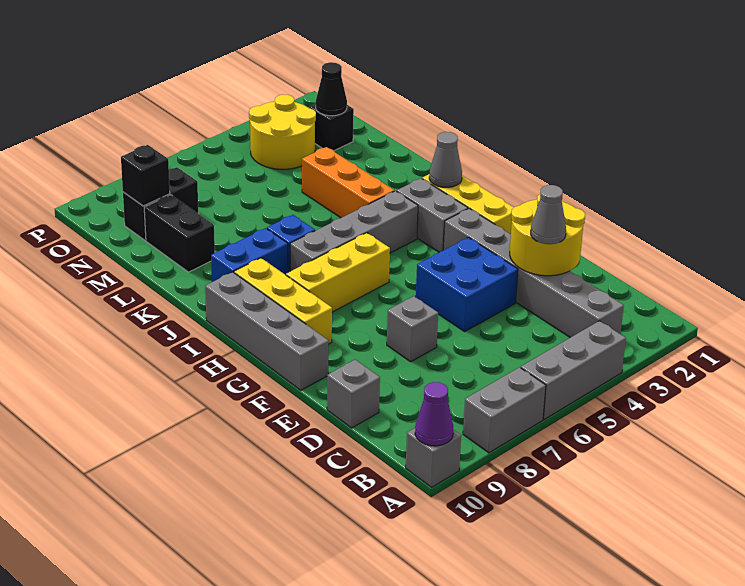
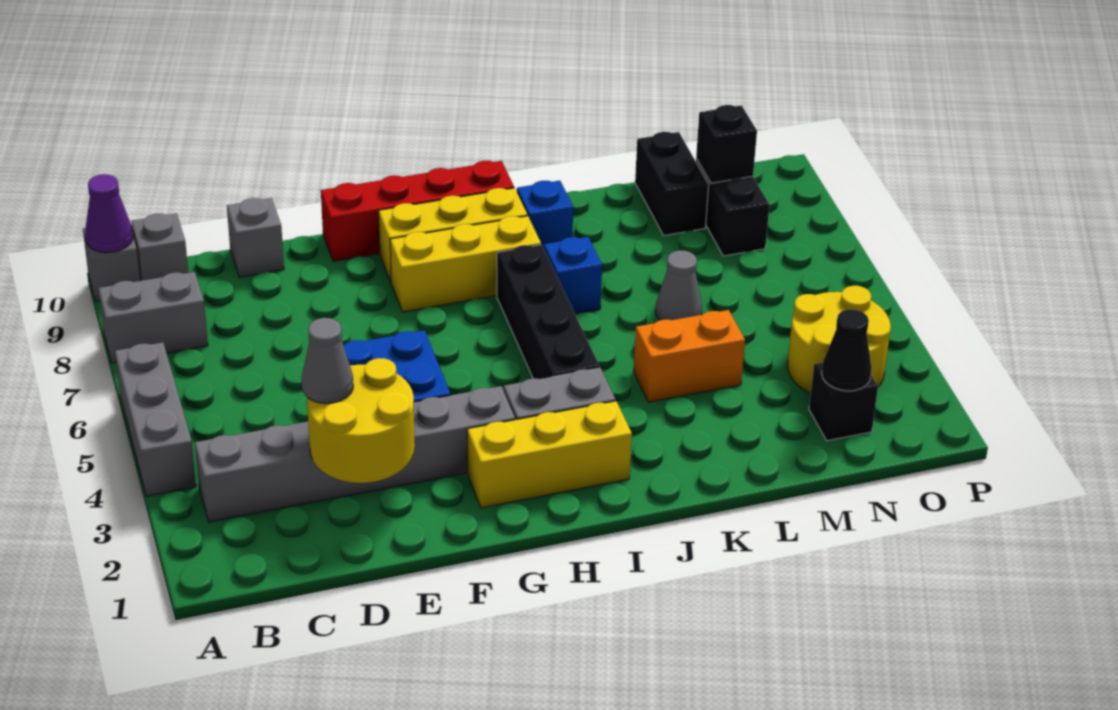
grey 1x2 brick [463,367,546,453] -> grey 1x2 brick turned to [98,272,208,363]
grey 1x1 brick [387,296,438,362] -> grey 1x1 brick moved to [131,213,188,281]
grey 1x4 brick [205,272,329,390] -> red 1x4 brick [321,161,514,261]
yellow 1x3 brick [286,233,390,312] -> yellow 1x3 brick turned to [390,216,541,312]
grey 1x1 cone [429,132,462,187] -> grey 1x1 cone moved to [655,250,702,320]
grey 1x4 brick [290,191,418,271] -> black 1x4 brick [497,245,600,379]
orange 1x3 brick [302,147,394,218] -> orange 1x2 brick [633,310,745,402]
blue 1x2 brick [211,228,288,282] -> blue 1x1 brick [517,181,573,248]
black 1x2 brick [144,195,215,272] -> black 1x2 brick turned to [635,132,709,236]

